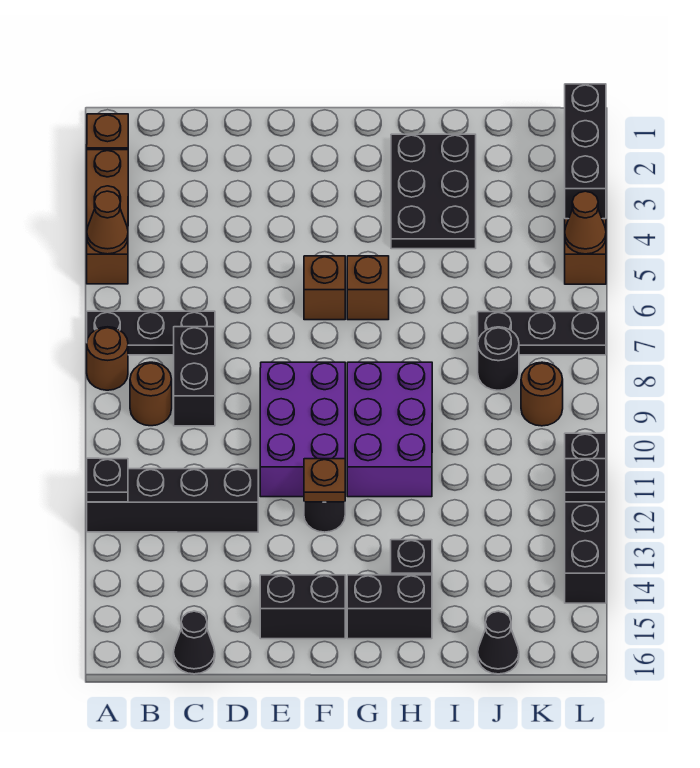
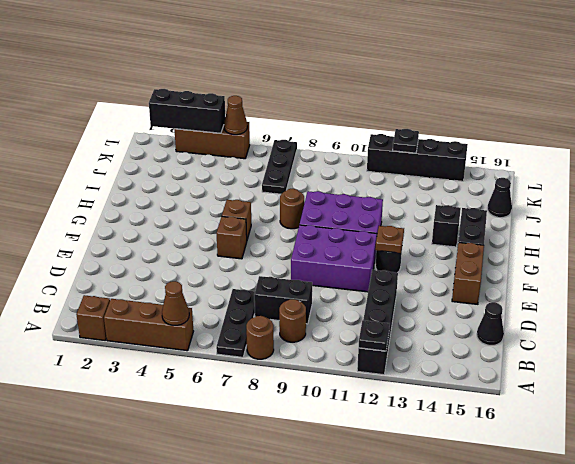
black 1x2 brick [260,575,345,639] -> brown 1x2 brick [452,242,484,304]
black 2x3 plate [391,134,476,249] -> none
black 1x1 round brick [478,327,519,390] -> none
brown 1x1 round brick [521,362,563,426] -> brown 1x1 round brick moved to [280,189,304,229]

